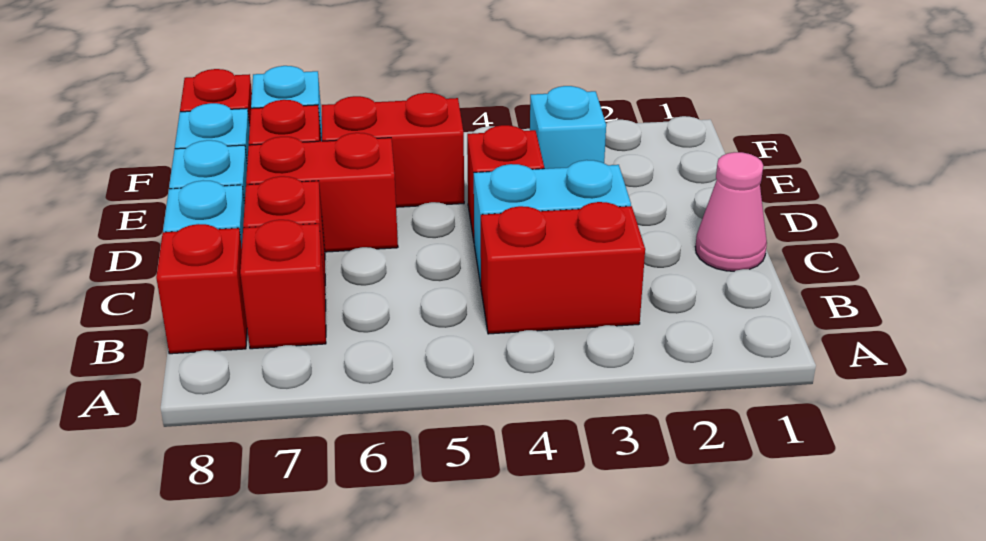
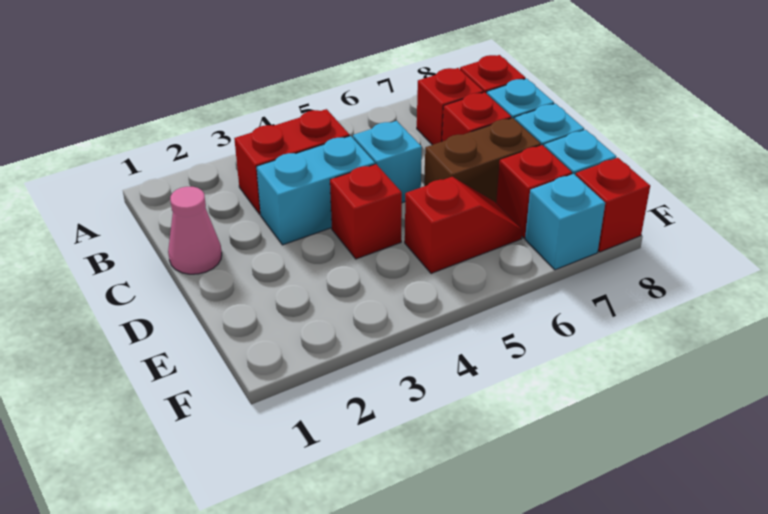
red 1x2 brick [246,133,398,252] -> brown 1x2 brick [424,118,541,203]
cyan 1x1 brick [530,86,606,169] -> cyan 1x1 brick moved to [353,121,422,203]
red 1x2 brick [322,93,464,207] -> red 1x2 slope [405,177,522,273]

